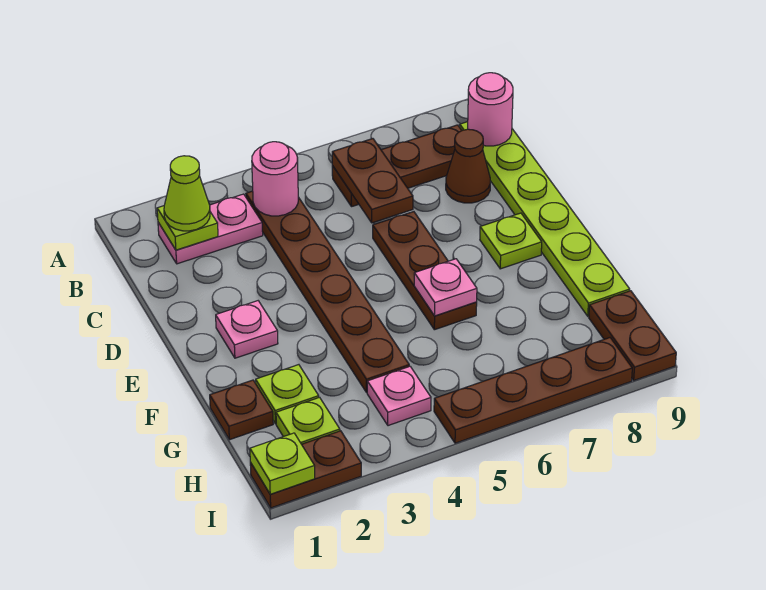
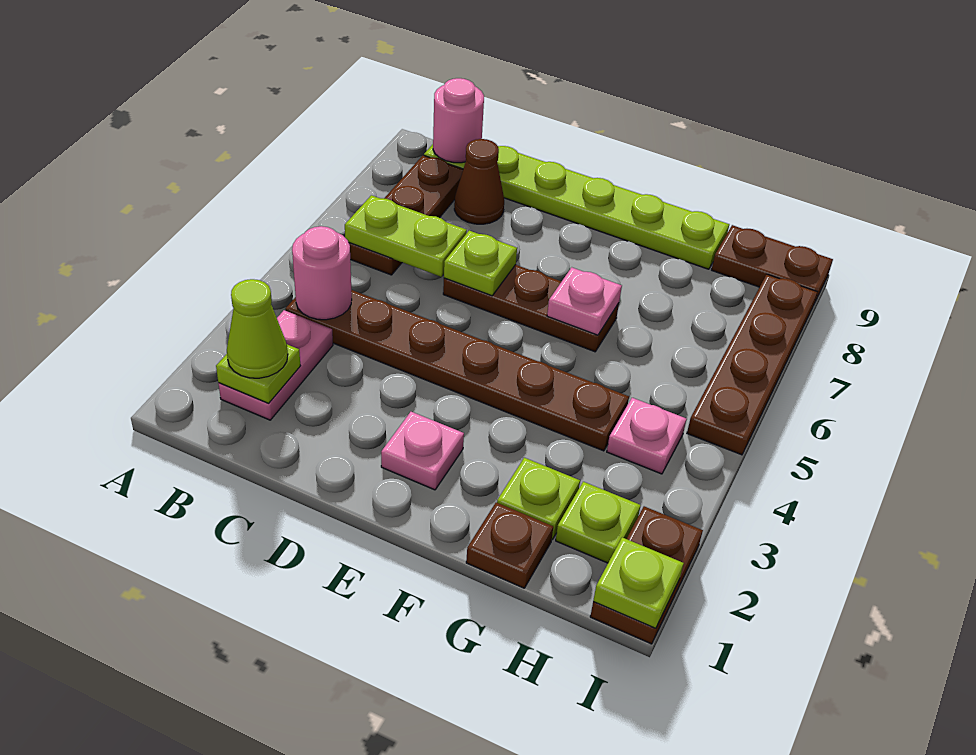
brown 1x2 plate [332,139,413,223] -> lime 1x2 plate [345,195,467,277]
lime 1x1 plate [480,213,542,269] -> lime 1x1 plate moved to [444,231,517,296]

